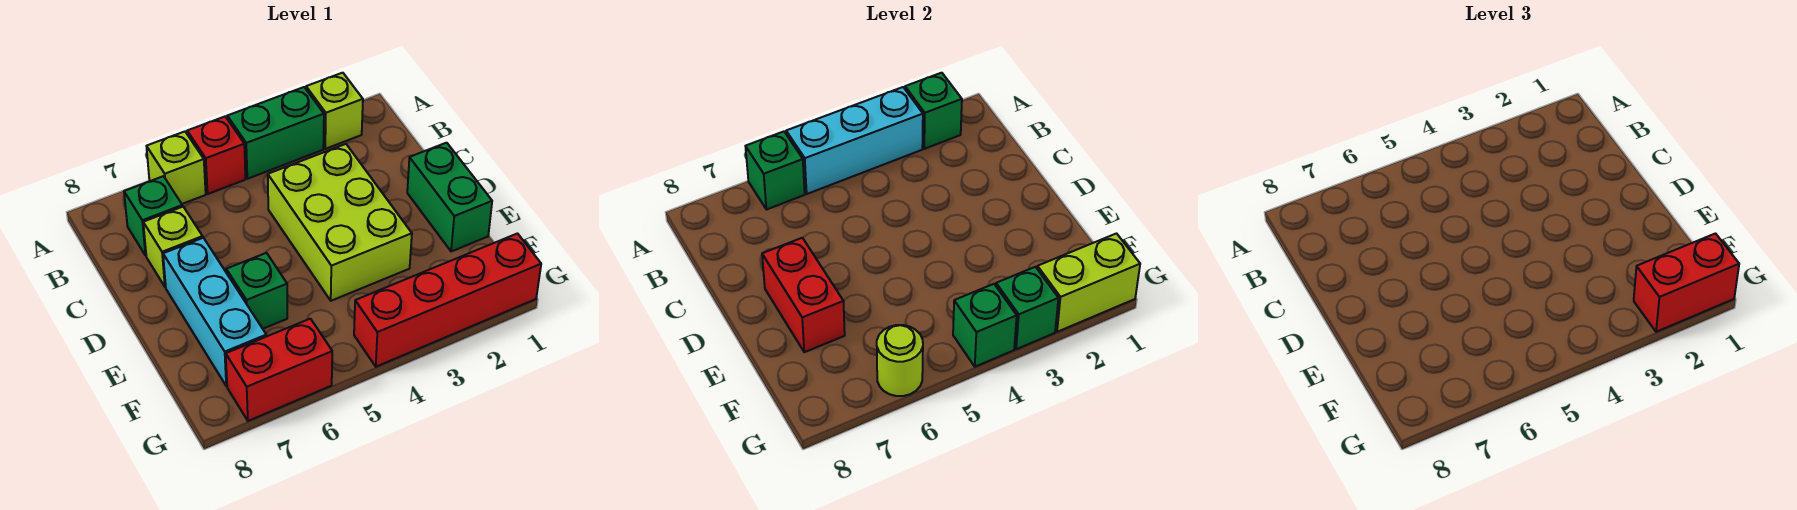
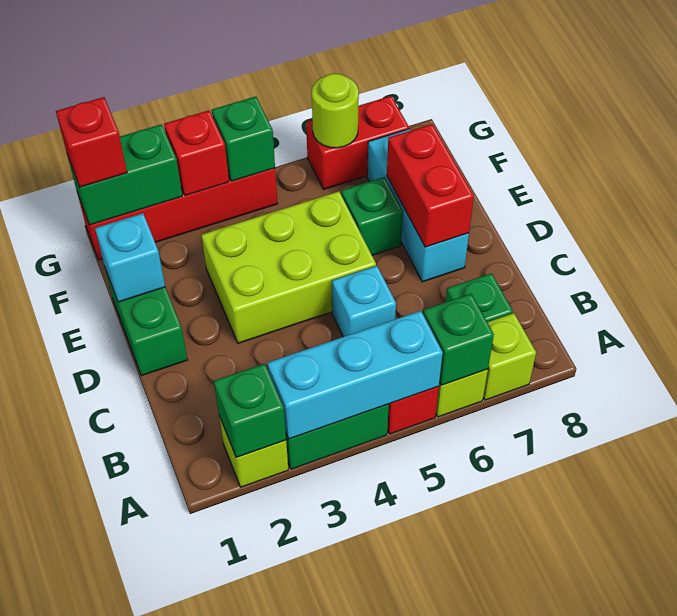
lime 2x3 brick [268,144,412,301] -> lime 2x3 brick turned to [201,191,376,343]
none -> cyan 1x1 brick [332,266,396,337]
lime 1x1 brick [143,207,203,287] -> lime 1x1 brick moved to [483,313,536,400]
none -> cyan 1x1 brick [95,213,165,302]
lime 1x2 brick [1037,234,1140,332] -> green 1x2 brick [67,124,182,225]
red 1x2 brick [1634,234,1739,332] -> red 1x1 brick [56,97,127,187]
green 1x1 brick [996,267,1058,349] -> red 1x1 brick [164,110,229,195]

